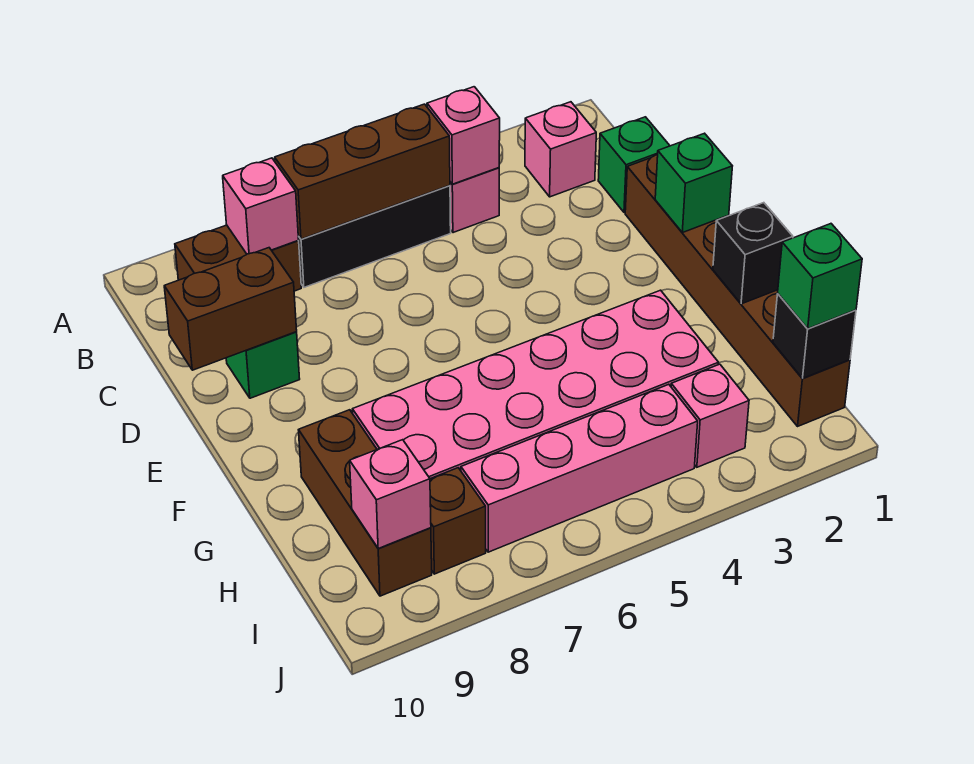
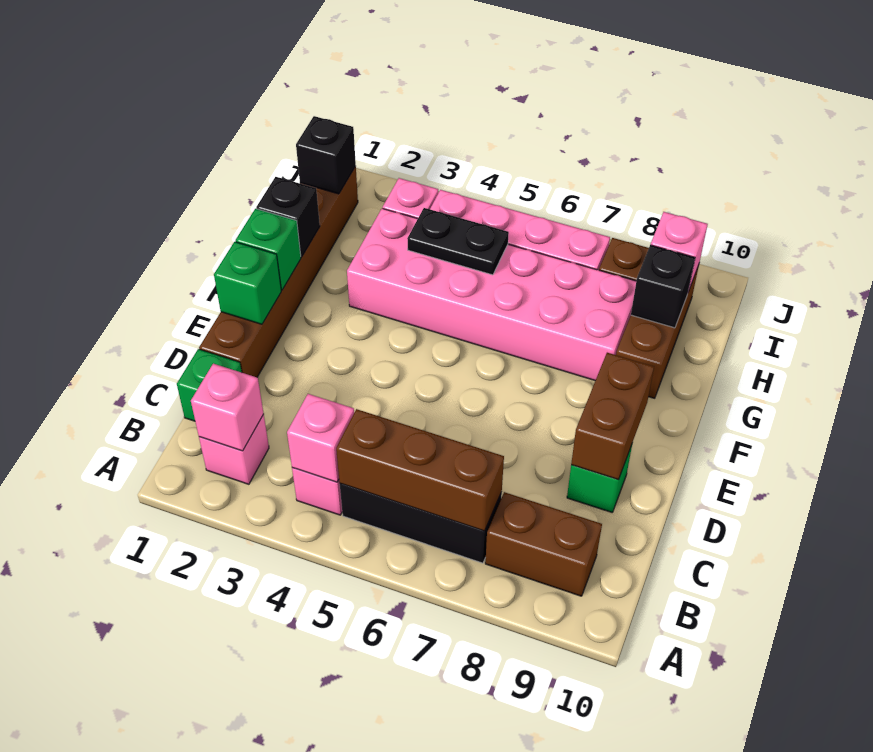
pink 1x1 brick [223,158,299,254] -> pink 1x1 brick moved to [191,364,264,451]
brown 1x2 brick [164,248,297,370] -> brown 1x2 brick turned to [571,353,654,480]
none -> black 1x2 plate [407,208,509,275]
none -> black 1x1 brick [631,245,695,328]
green 1x1 brick [778,224,862,329] -> green 1x1 brick moved to [236,209,301,290]

